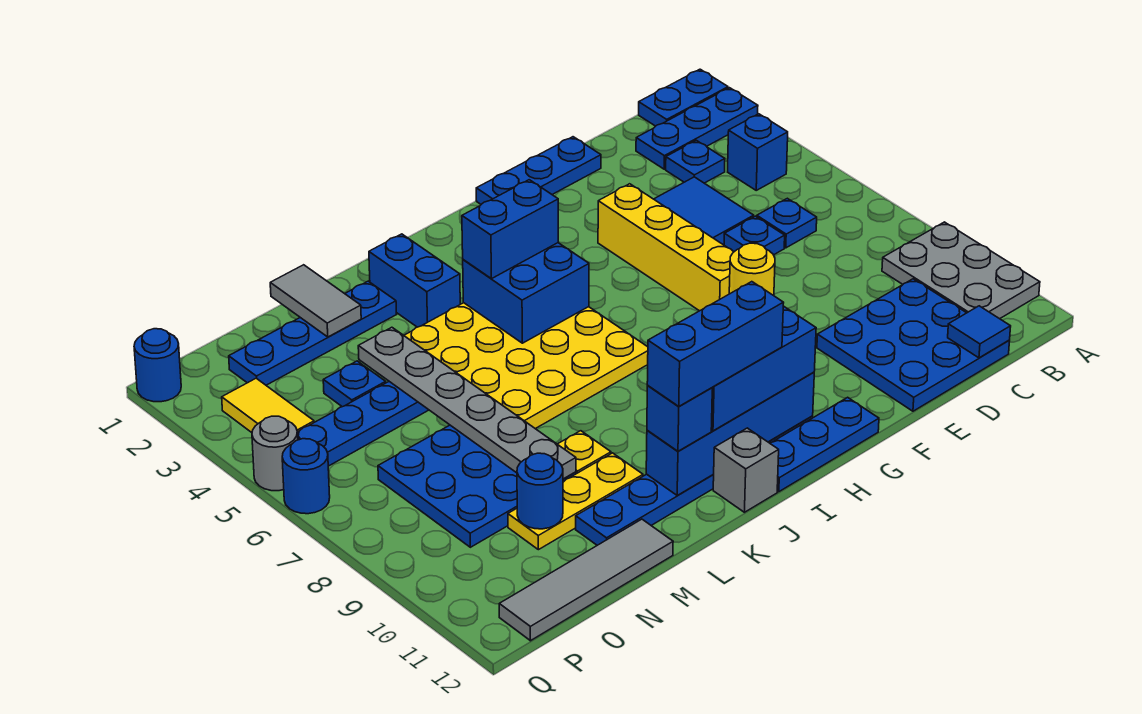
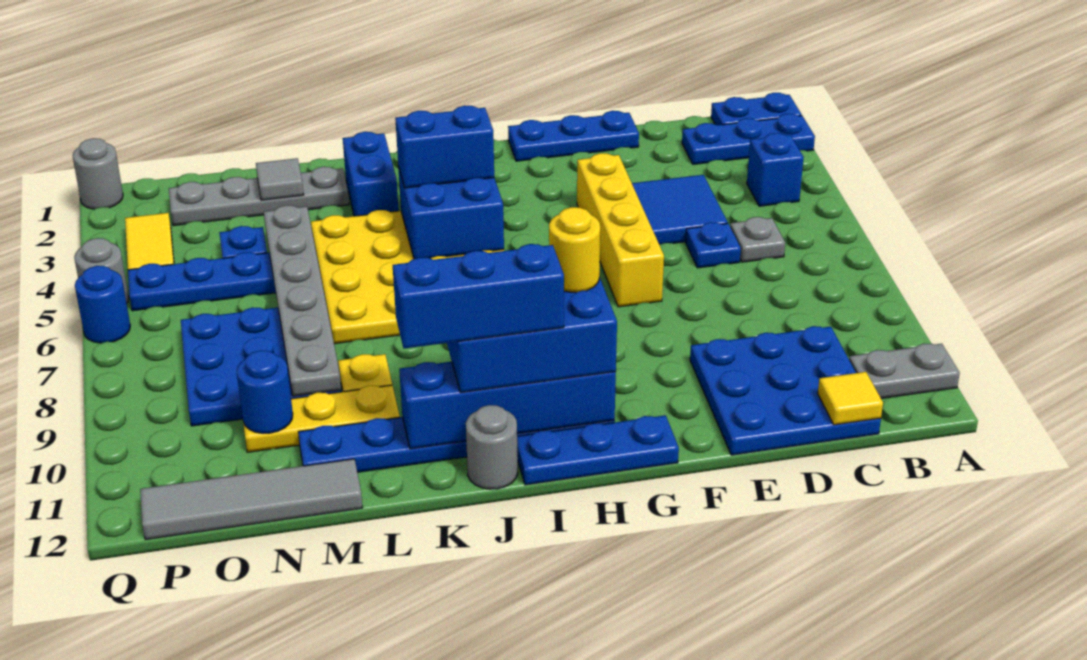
grey 2x3 plate [882,222,1040,319] -> grey 1x2 plate [849,344,960,399]
blue 1x1 plate [666,140,725,183] -> none
blue 1x1 plate [757,198,817,248] -> grey 1x1 plate [730,217,785,262]
blue 1x1 tile [948,306,1011,358] -> yellow 1x1 tile [818,372,883,425]
grey 1x1 brick [713,428,779,512] -> grey 1x1 round brick [466,405,518,489]
blue 1x1 brick [647,386,712,451] -> none
blue 1x4 plate [229,281,397,385] -> grey 1x4 plate [169,167,349,226]
grey 1x2 tile [270,265,361,337] -> grey 1x1 tile [256,158,304,200]
blue 1x1 round brick [134,329,181,402] -> grey 1x1 round brick [73,138,123,209]

